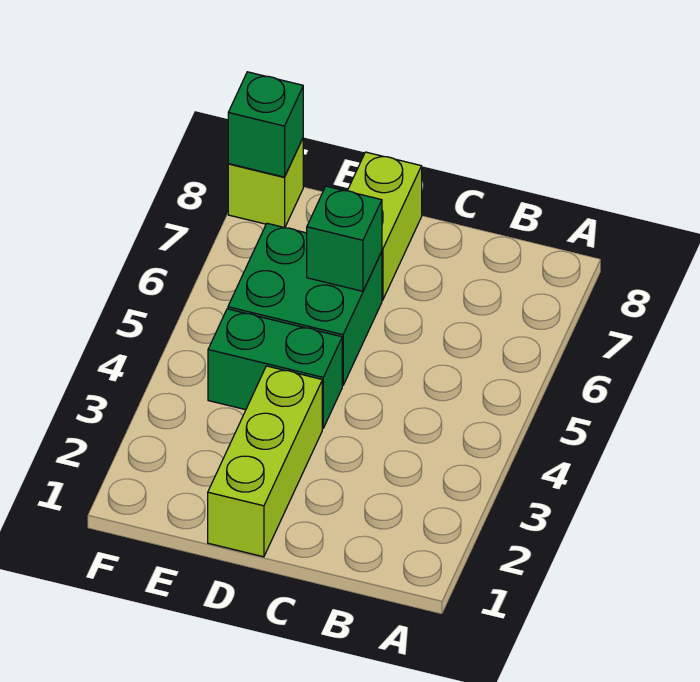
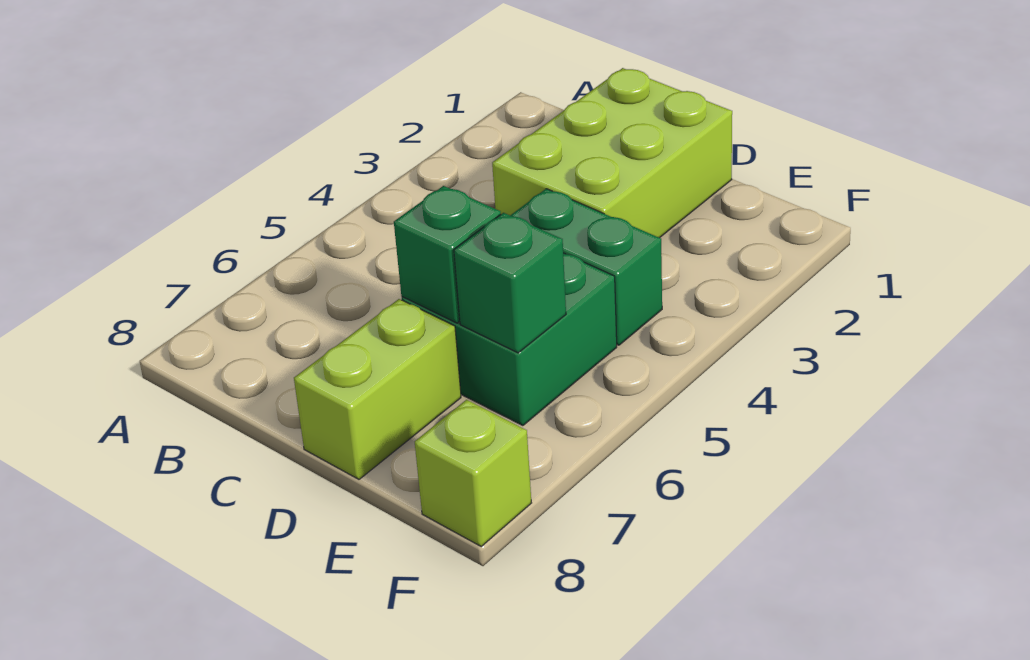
lime 1x3 brick [208,366,322,557] -> lime 2x3 brick [492,68,732,238]
green 1x1 brick [228,72,303,177] -> green 1x1 brick moved to [454,213,566,353]

